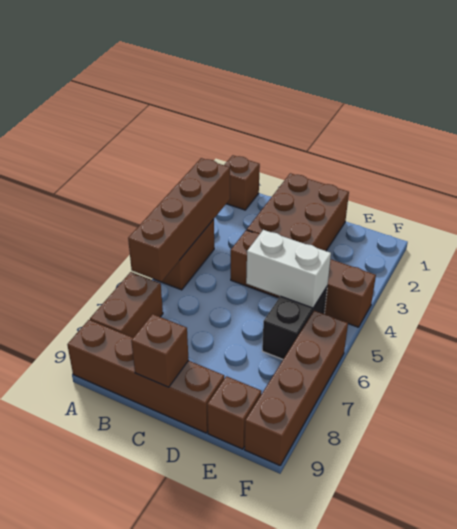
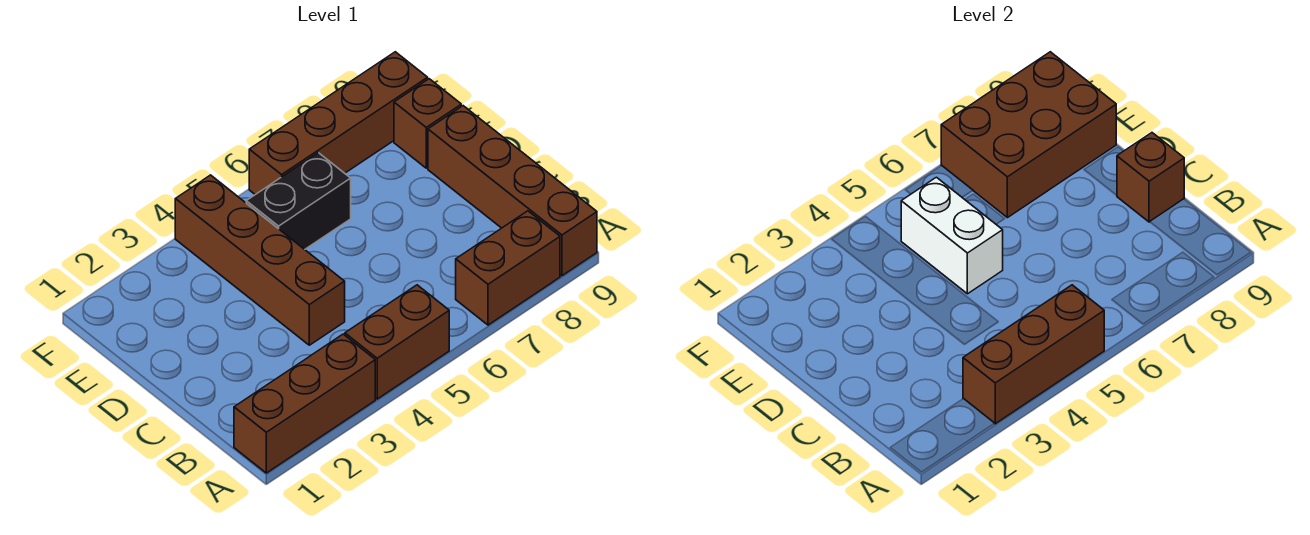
brown 1x1 brick [224,155,260,210] -> brown 1x3 brick [234,334,375,473]
brown 1x4 brick [128,158,230,282] -> brown 1x3 brick [963,285,1104,424]
brown 2x3 brick [247,173,349,251] -> brown 2x3 brick moved to [941,52,1116,218]

